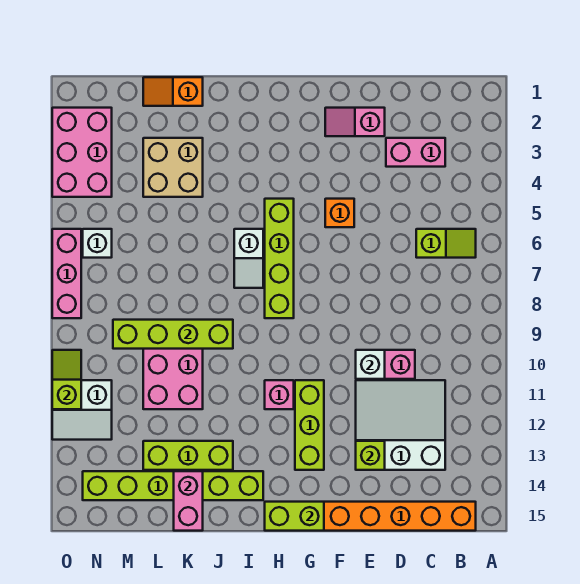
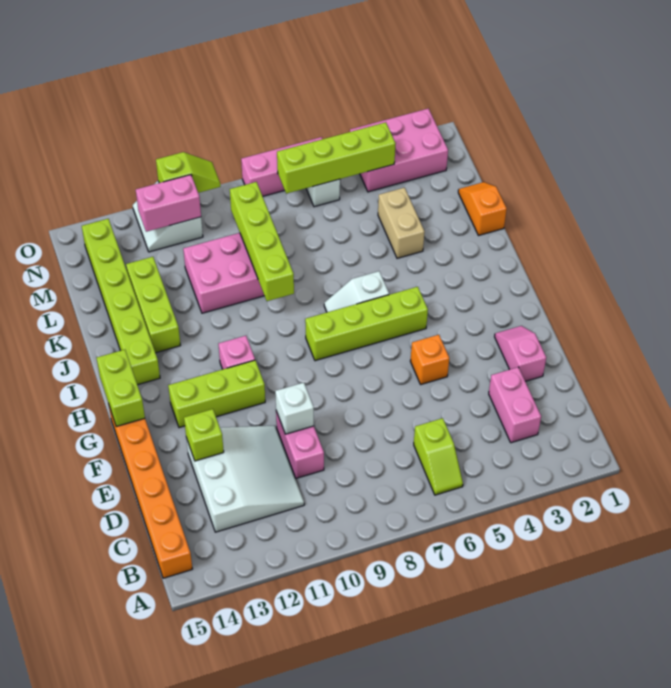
tan 2x2 brick [143,138,203,197] -> tan 1x2 brick [378,188,425,258]
pink 1x2 brick [174,471,203,531] -> pink 1x2 brick moved to [136,175,201,232]
none -> lime 1x4 brick [277,122,396,194]

